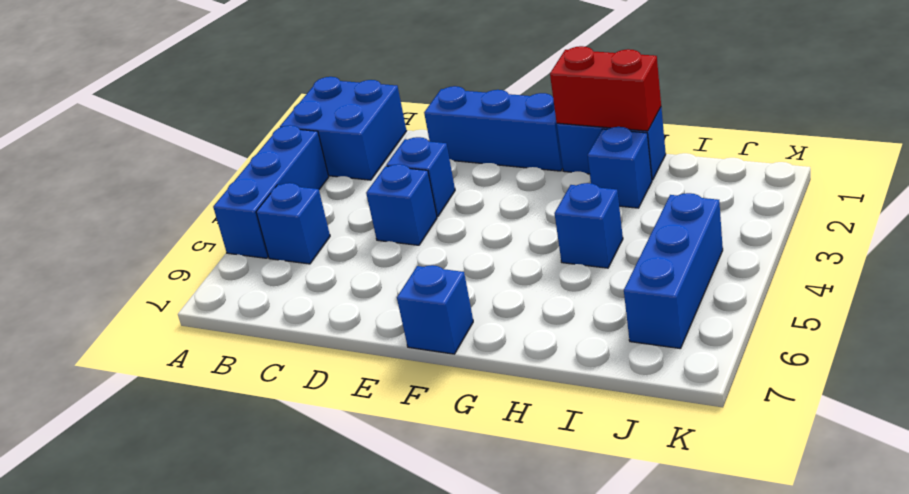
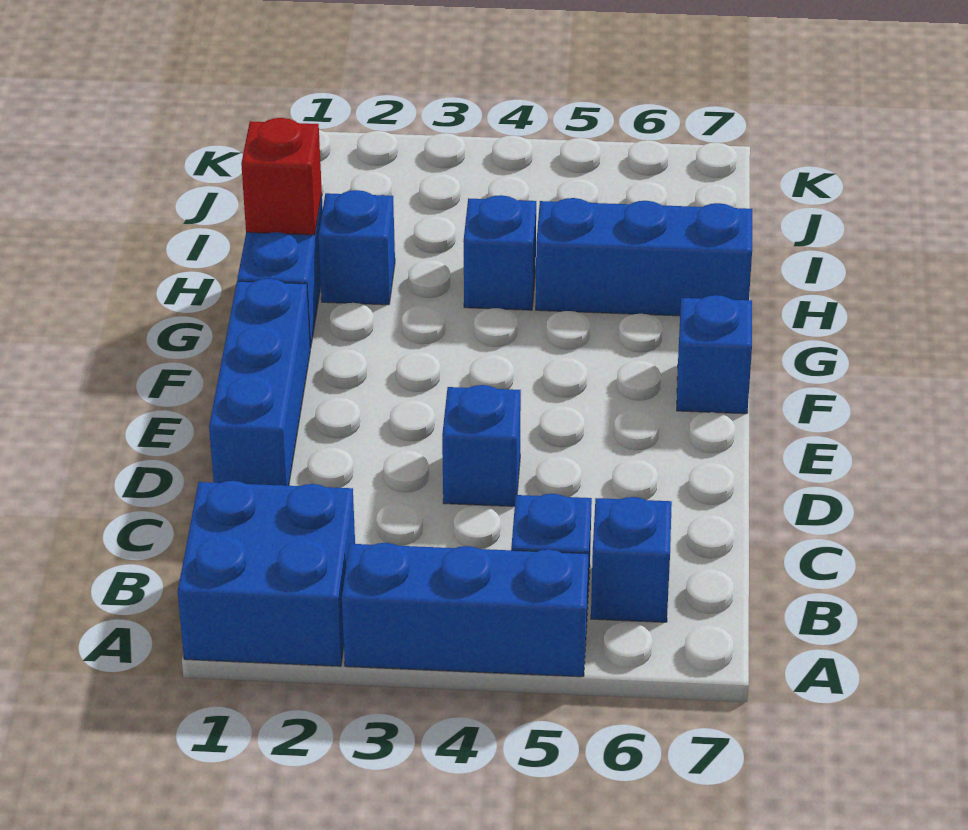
blue 1x1 brick [386,137,455,217] -> blue 1x1 brick moved to [591,497,672,622]
red 1x2 brick [550,46,661,131] -> red 1x1 brick [241,118,322,235]
blue 1x3 brick [624,193,723,349] -> blue 1x3 brick moved to [536,198,752,316]

